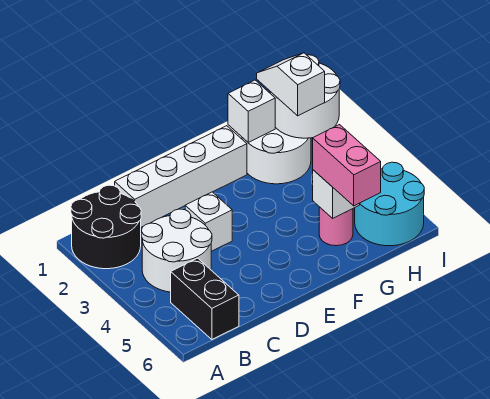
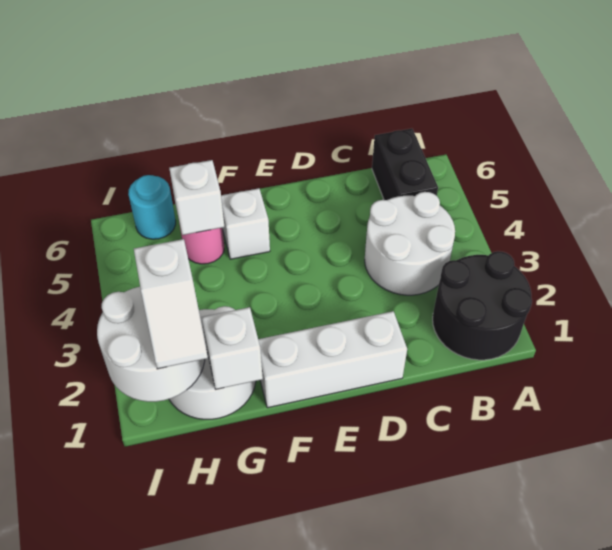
white 1x4 brick [115,126,247,227] -> white 1x3 brick [258,311,407,408]
white 1x1 brick [185,192,232,251] -> white 1x1 brick moved to [221,188,270,259]
pink 1x2 brick [313,125,381,206] -> none
cyan 2x2 round brick [355,162,424,246] -> cyan 1x1 round brick [128,175,176,239]

